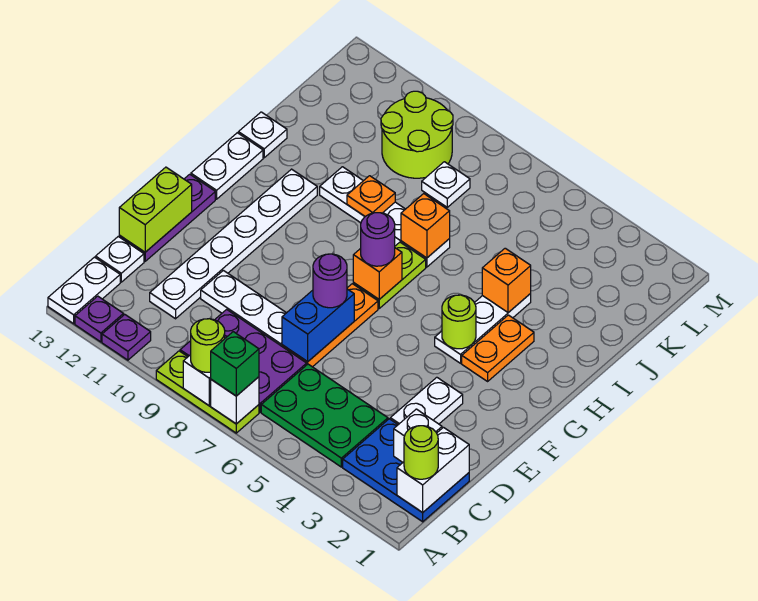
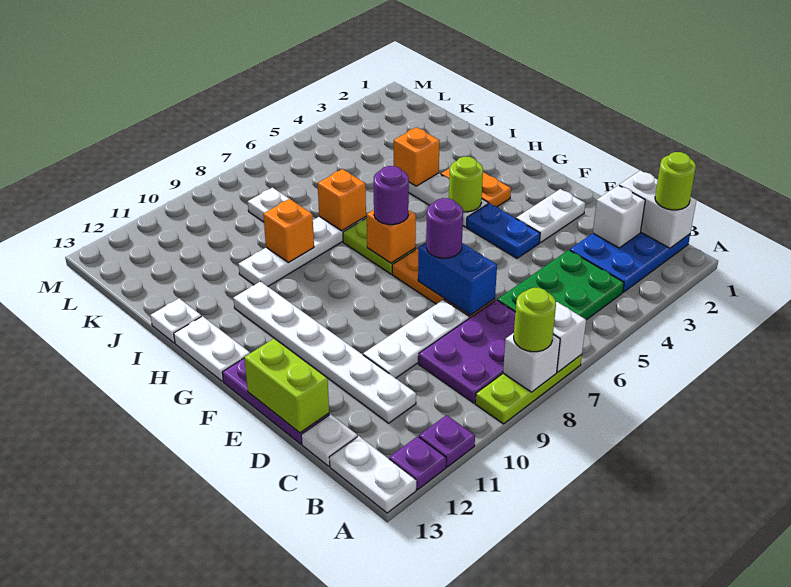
green 1x1 brick [211,332,259,396] -> none
white 1x2 plate [390,377,463,425] -> white 1x2 plate turned to [516,189,585,243]
none -> blue 1x2 plate [466,203,540,258]
orange 1x1 plate [347,176,395,216] -> orange 1x1 brick [263,199,314,263]
lime 2x2 round brick [381,91,453,178] -> none

